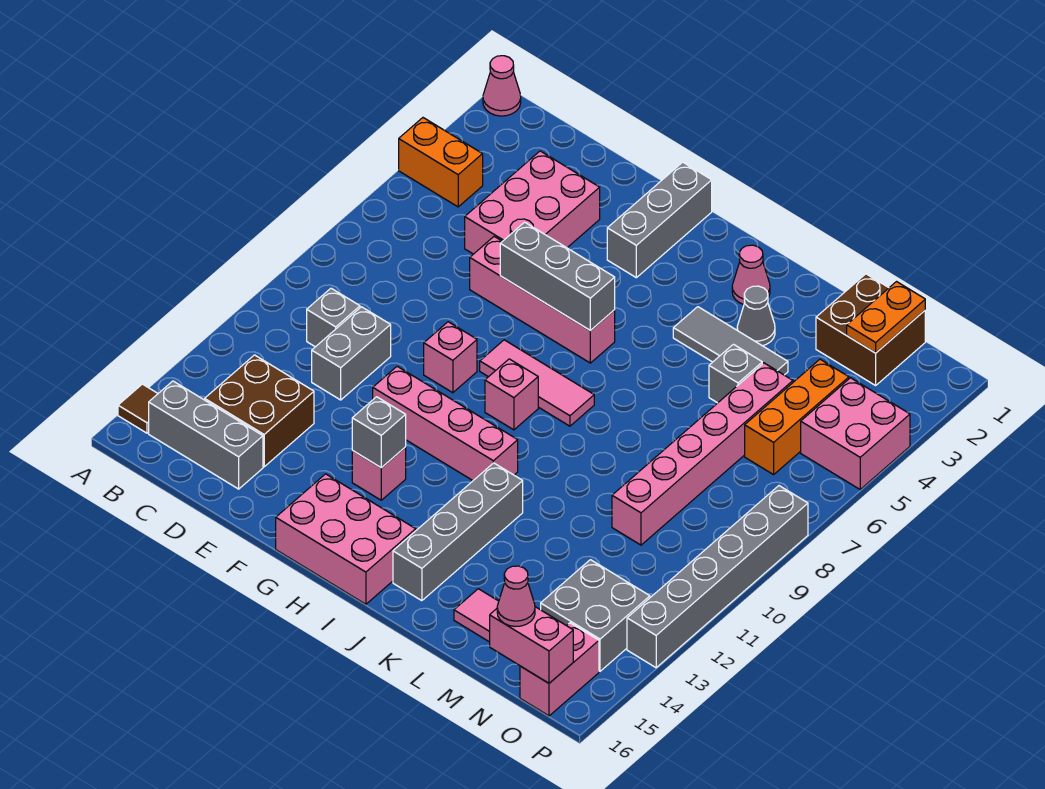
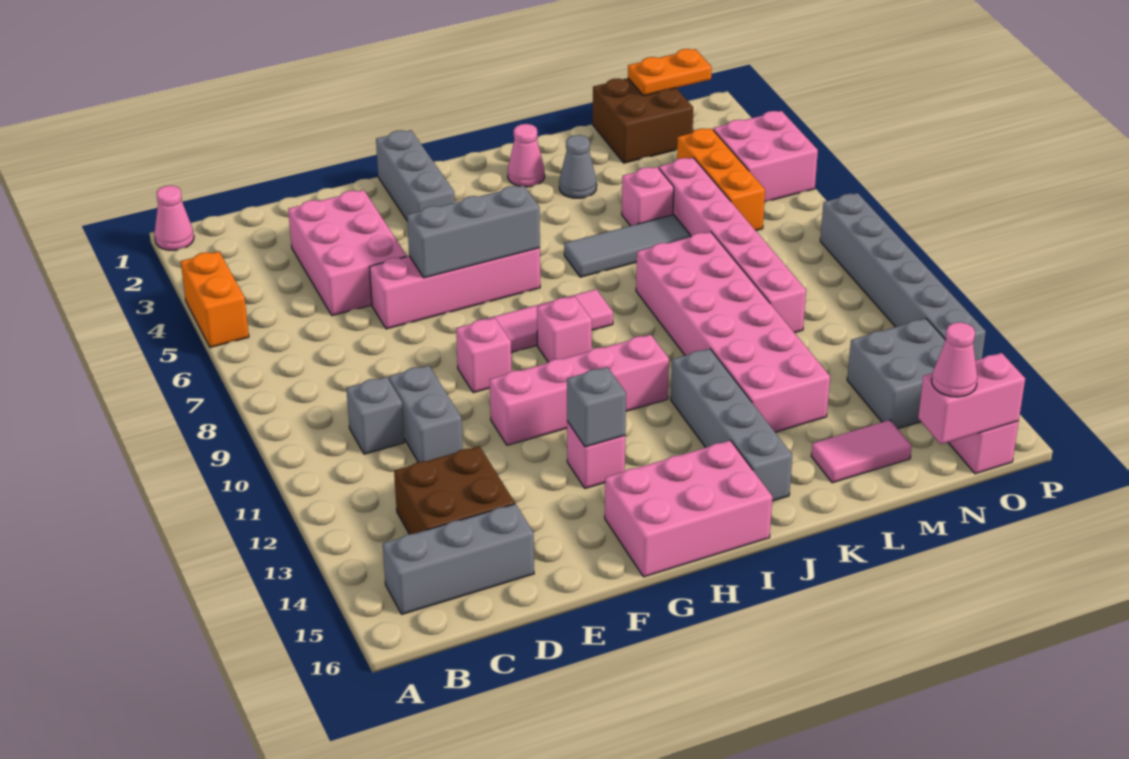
orange 1x2 brick [399,118,483,207] -> orange 1x2 brick turned to [181,251,249,348]
brown 1x1 tile [118,384,158,433] -> none
grey 1x3 tile [673,307,788,375] -> grey 1x3 tile moved to [564,215,691,277]
none -> pink 2x6 brick [636,232,830,432]
grey 1x1 brick [709,344,762,403] -> pink 1x1 brick [622,167,674,226]
orange 1x2 plate [847,282,925,353] -> orange 1x2 plate turned to [628,49,712,96]

